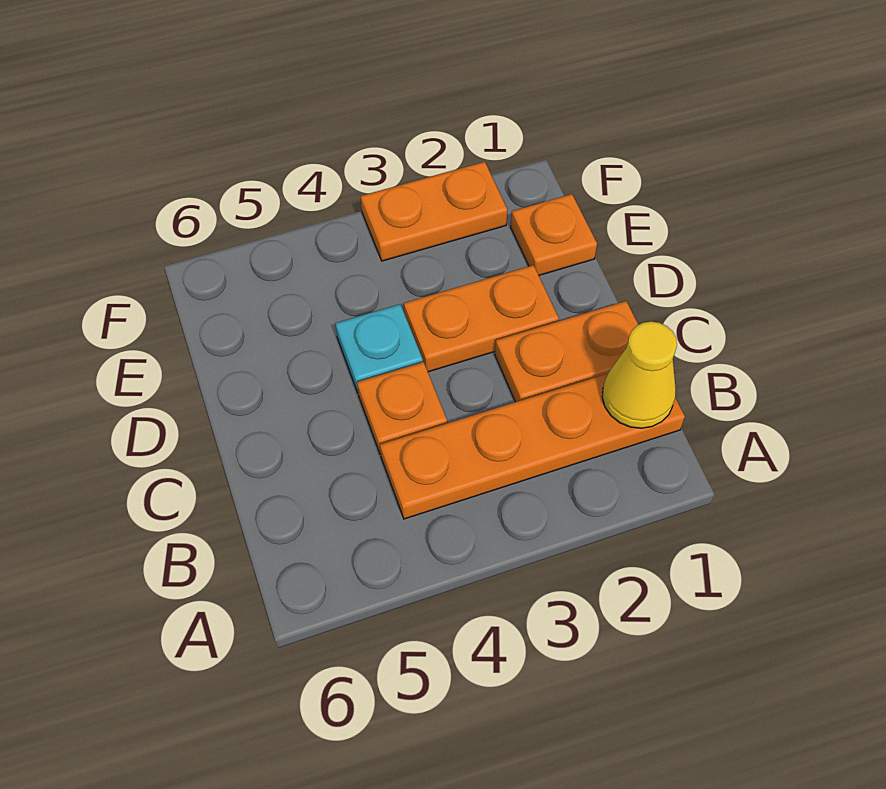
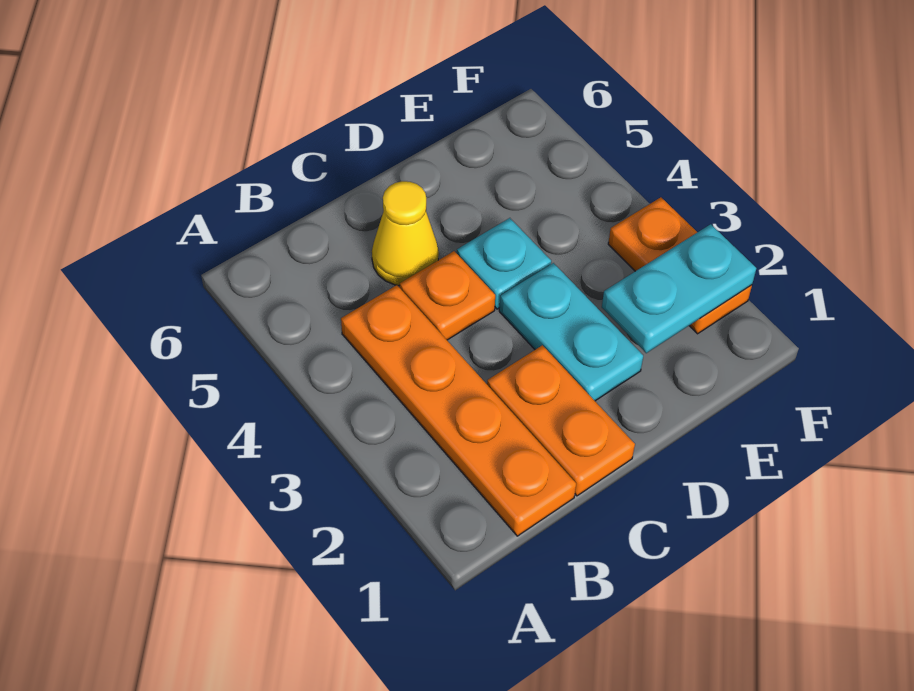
yellow 1x1 cone [602,322,677,428] -> yellow 1x1 cone moved to [372,181,439,286]
orange 1x2 plate [404,265,559,372] -> cyan 1x2 plate [499,263,643,401]
orange 1x1 plate [511,194,597,275] -> none
none -> cyan 1x2 plate [602,224,756,353]

